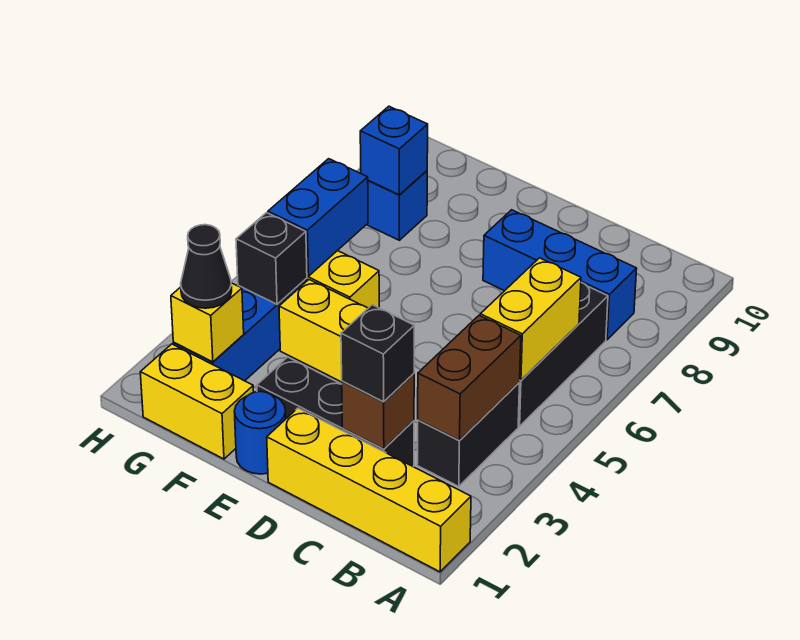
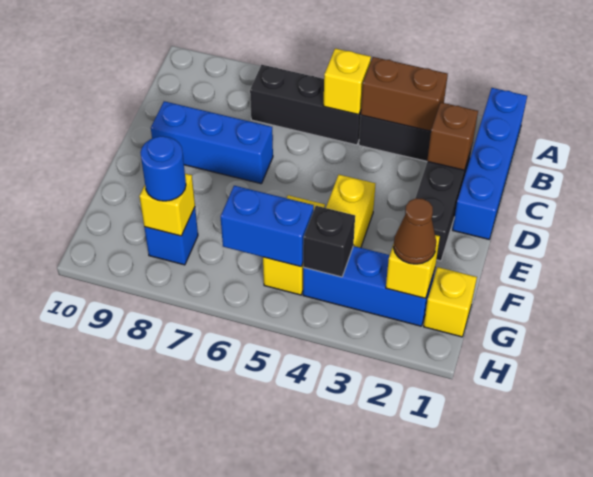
yellow 1x4 brick [267,408,471,572] -> blue 1x4 brick [453,88,527,239]
yellow 1x2 brick [480,258,581,380] -> yellow 1x1 brick [323,49,371,115]
blue 1x3 brick [483,210,637,340] -> blue 1x3 brick turned to [151,101,273,184]
black 1x1 brick [341,305,414,402] -> none
blue 1x1 round brick [234,392,286,474] -> blue 1x1 round brick moved to [140,136,186,201]
yellow 1x2 brick [140,344,254,459] -> yellow 1x1 brick [424,267,477,337]
black 1x1 cone [181,225,232,308] -> brown 1x1 cone [394,198,436,264]
blue 1x1 brick [360,106,428,195] -> yellow 1x1 brick [139,174,195,236]

